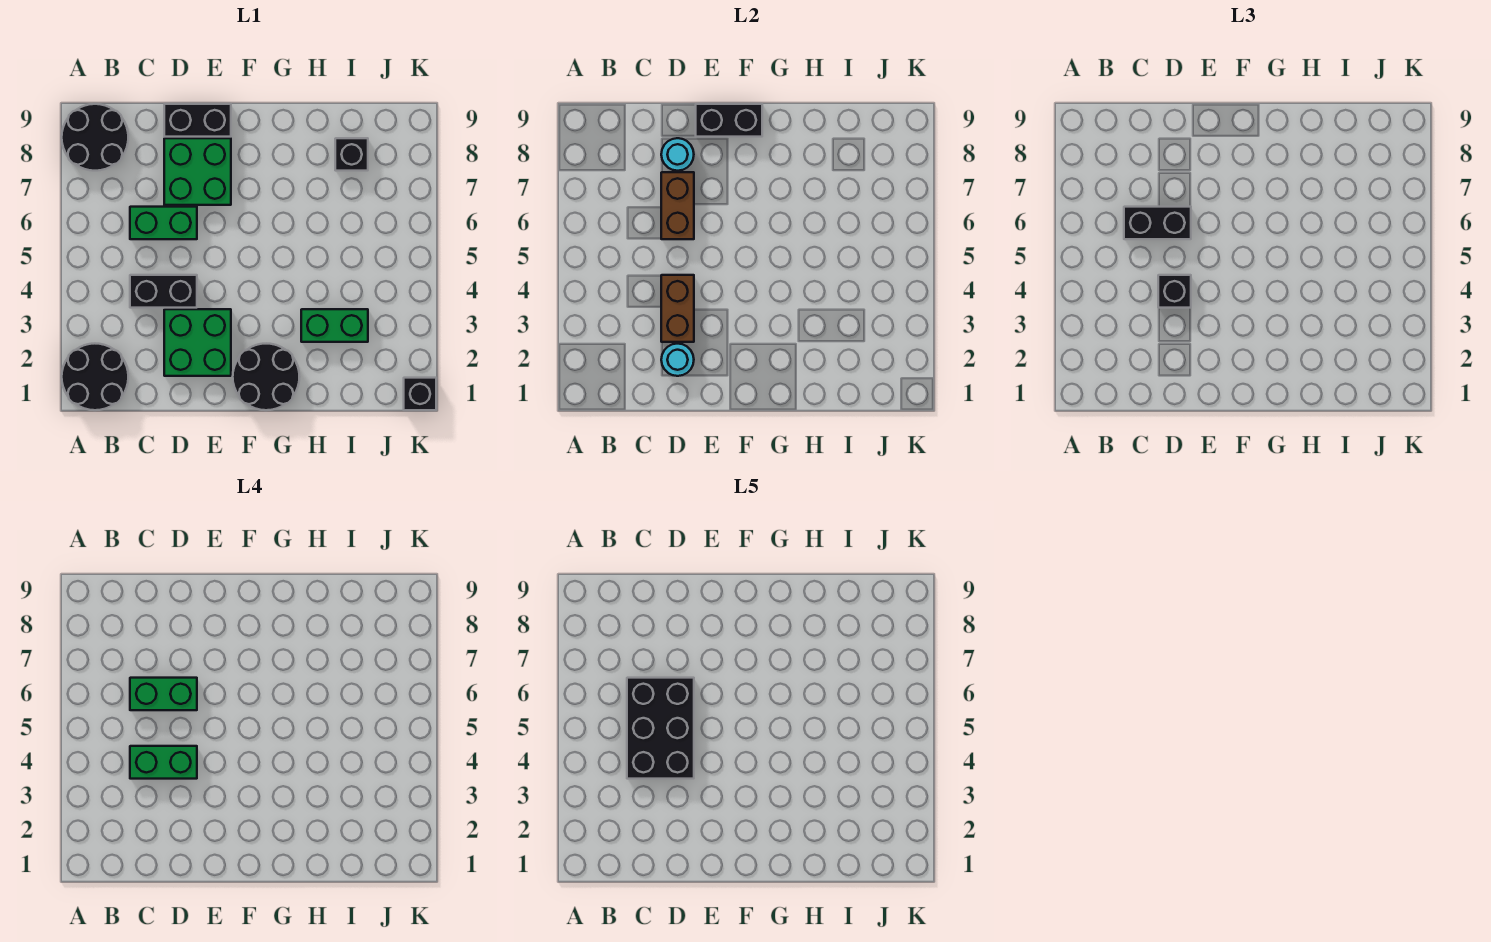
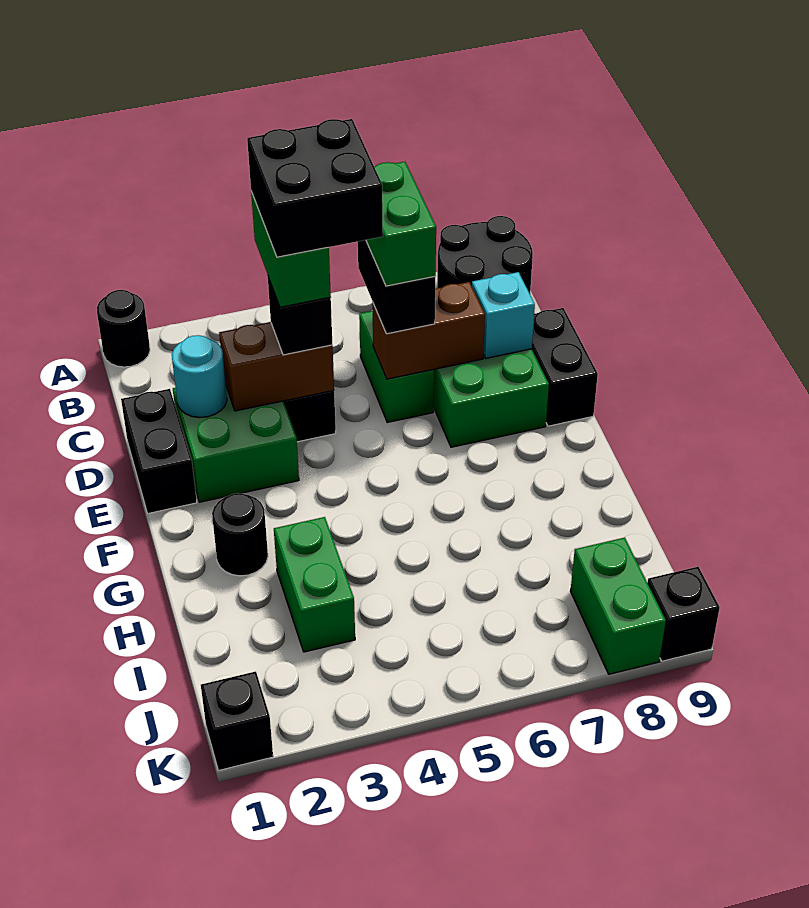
black 2x2 round brick [62,344,128,410] -> black 1x1 round brick [97,290,150,367]
black 2x3 brick [627,678,694,779] -> black 2x2 brick [247,119,383,257]
cyan 1x1 round brick [661,138,694,171] -> cyan 1x1 brick [472,272,535,358]
black 1x2 brick [696,104,762,137] -> black 1x2 brick moved to [121,389,197,513]
black 2x2 round brick [233,344,299,410] -> black 1x1 round brick [212,493,268,576]
black 1x1 brick [335,138,368,171] -> black 1x1 brick moved to [647,567,720,661]
none -> green 1x2 brick [571,538,666,674]

